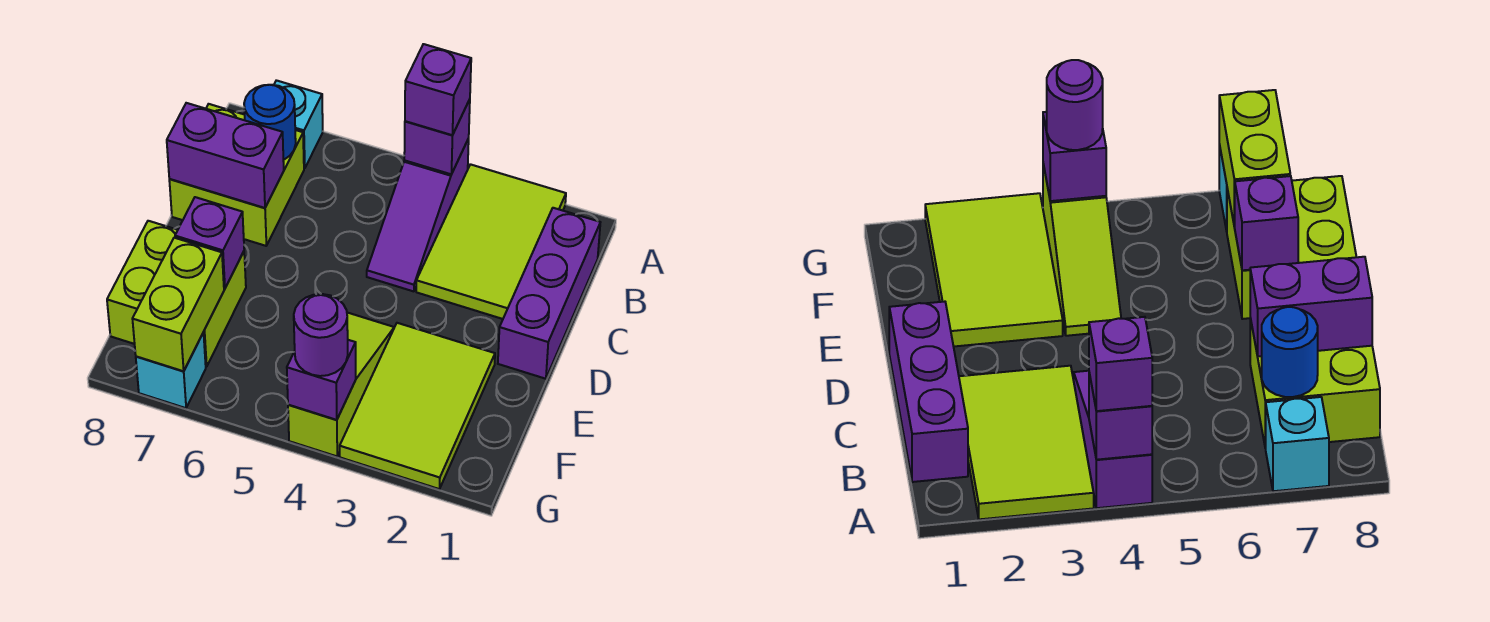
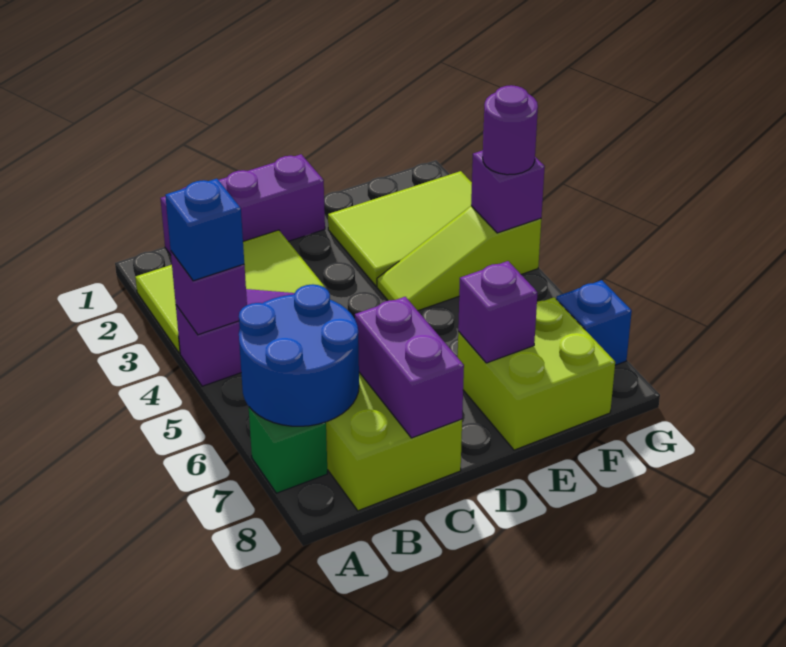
purple 1x1 brick [405,44,471,135] -> blue 1x1 brick [165,179,244,281]
cyan 1x1 brick [274,80,323,168] -> green 1x1 brick [249,407,328,493]
blue 1x1 round brick [244,85,296,160] -> blue 2x2 round brick [239,284,359,426]
lime 1x2 brick [133,238,224,371] -> none
cyan 1x1 brick [136,332,206,408] -> blue 1x1 brick [556,280,632,365]

